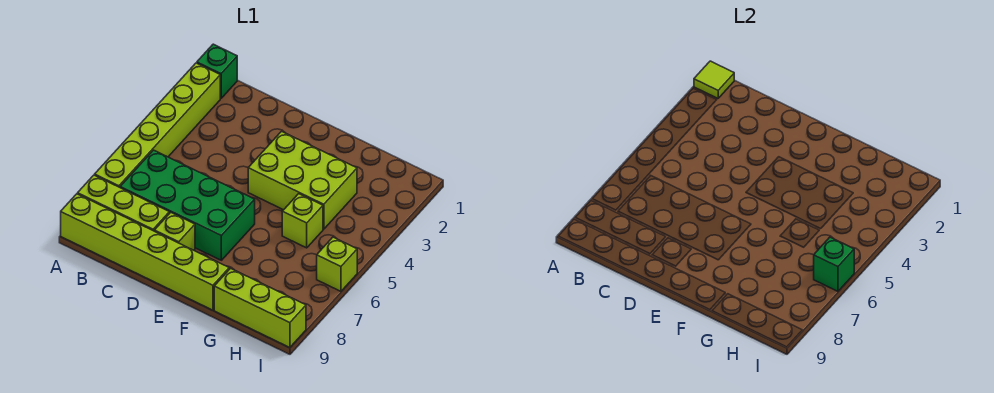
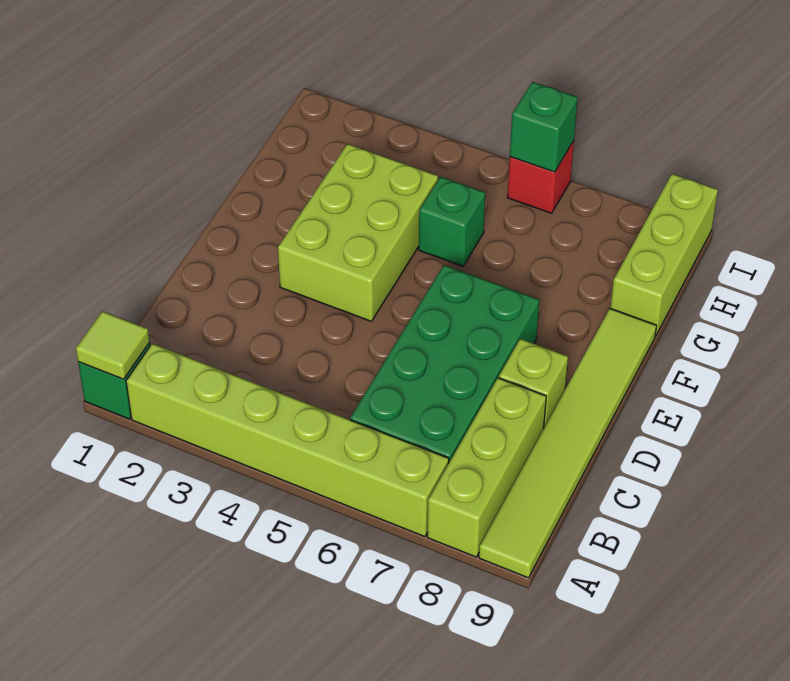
lime 1x6 brick [61,194,229,310] -> lime 1x6 tile [479,309,656,578]
lime 1x1 brick [282,194,323,248] -> green 1x1 brick [419,177,485,266]
lime 1x1 brick [317,237,357,291] -> red 1x1 brick [508,141,574,213]

